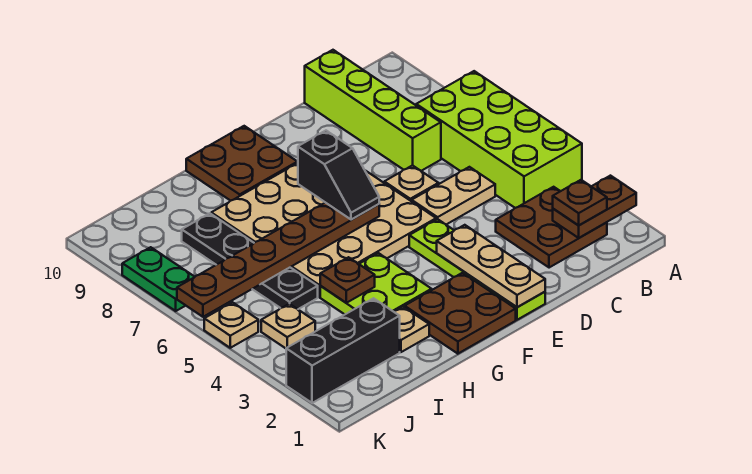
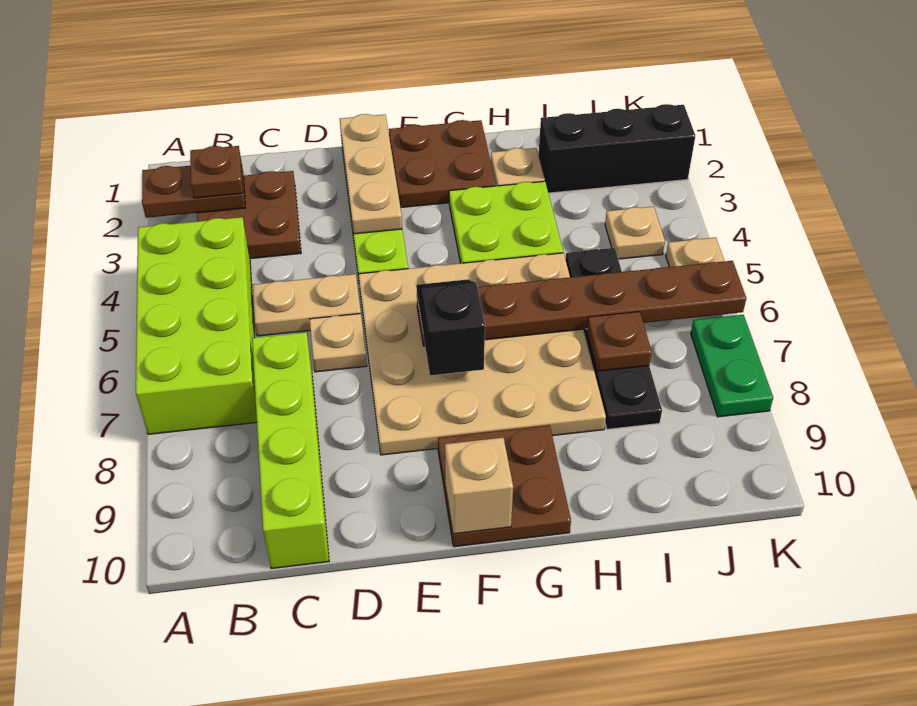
none -> tan 1x1 brick [445,438,513,534]
brown 1x1 plate [320,257,375,303] -> brown 1x1 plate moved to [587,312,652,371]

